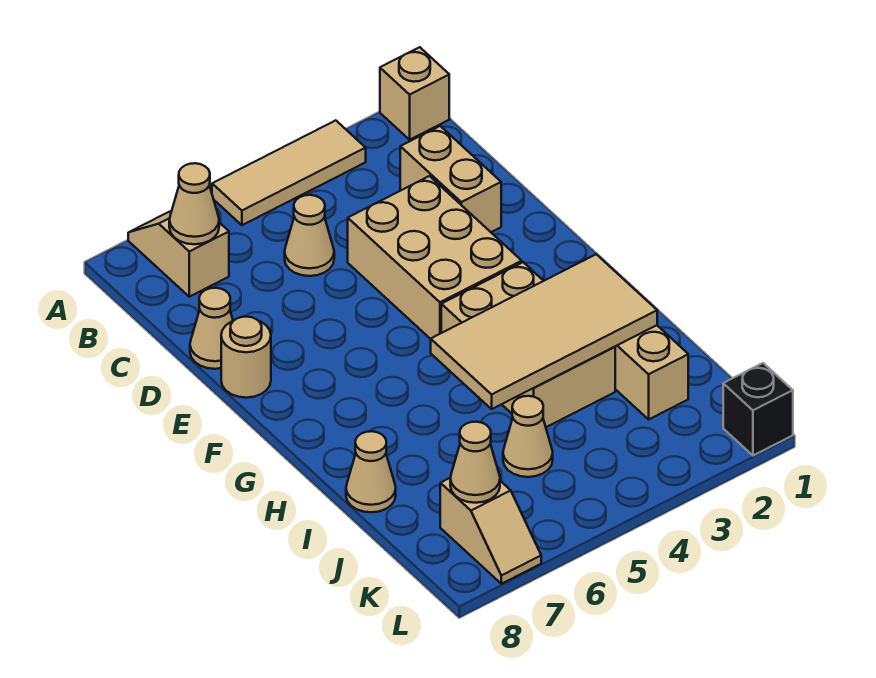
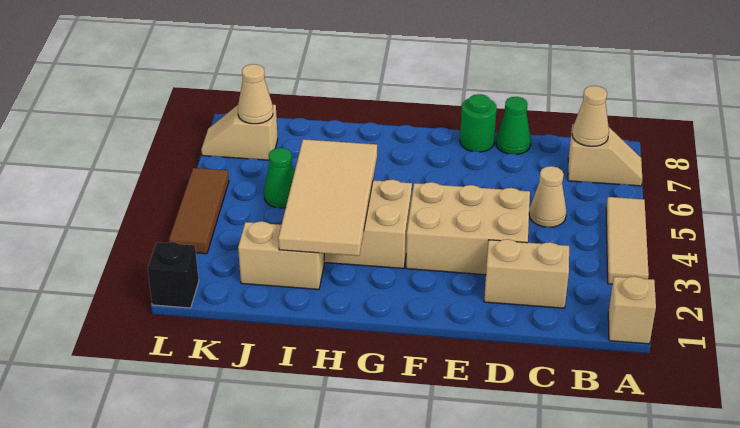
tan 1x1 cone [190,288,233,369] -> green 1x1 cone [496,97,531,155]
tan 1x1 round brick [221,317,271,398] -> green 1x1 round brick [460,94,497,152]
tan 1x1 cone [346,431,396,512] -> none
tan 1x1 cone [503,396,553,477] -> green 1x1 cone [264,148,294,208]
none -> brown 1x3 tile [169,168,229,254]

